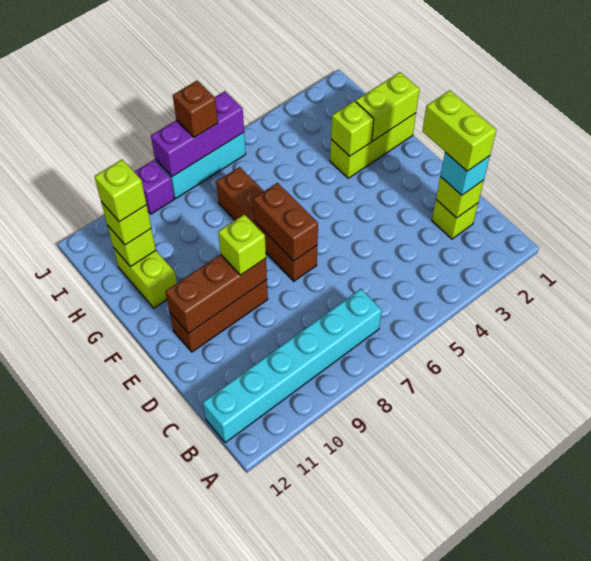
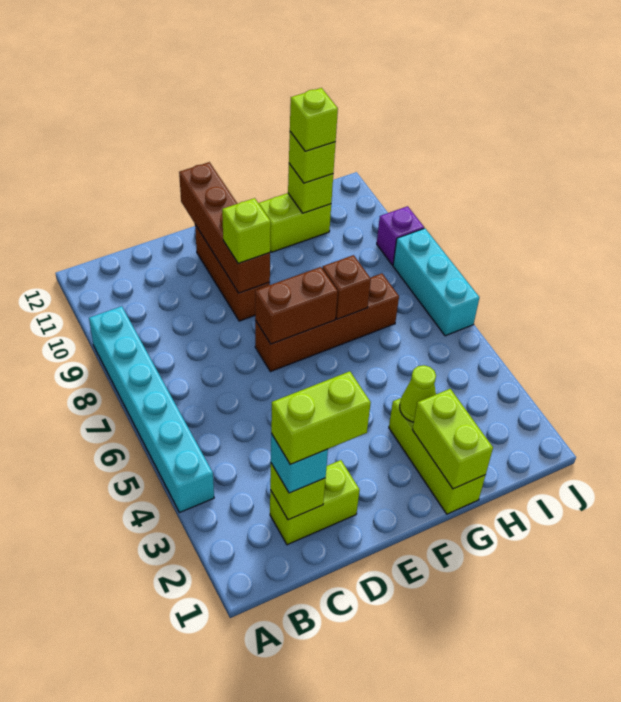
cyan 1x6 brick [203,289,382,443] -> cyan 1x6 brick moved to [89,306,214,513]
lime 1x1 brick [432,200,478,239] -> lime 1x2 brick [270,460,360,545]
brown 1x3 brick [166,254,267,333] -> brown 1x4 brick [179,162,270,293]
lime 1x1 brick [331,101,374,156] -> lime 1x1 cone [400,365,436,422]
purple 1x3 brick [151,91,244,177] -> none
brown 1x1 brick [173,81,218,138] -> brown 1x1 brick moved to [322,255,371,319]

